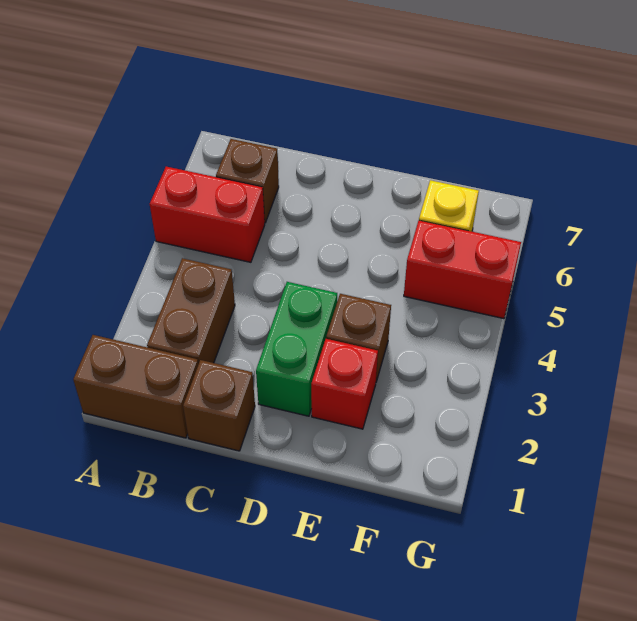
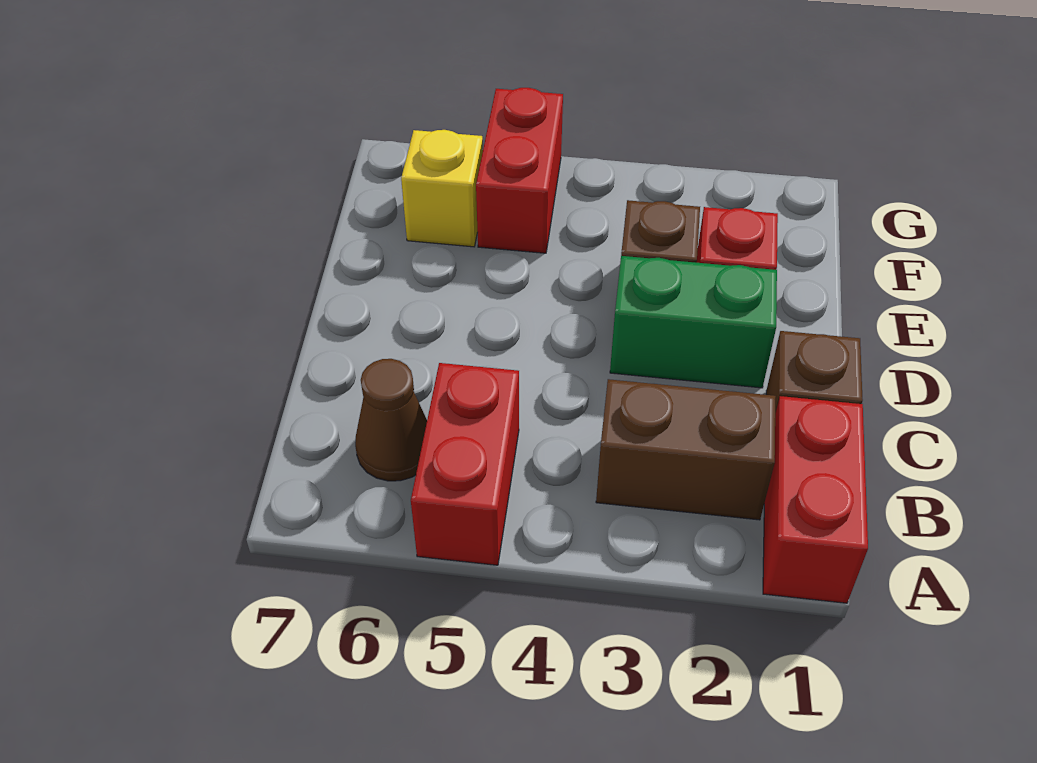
brown 1x2 brick [73,335,198,438] -> red 1x2 brick [763,396,868,603]
brown 1x1 brick [216,139,279,223] -> brown 1x1 cone [355,359,427,481]

